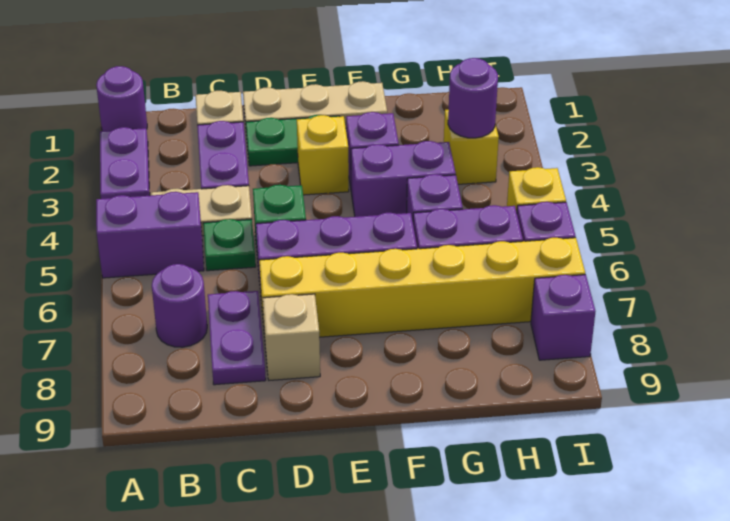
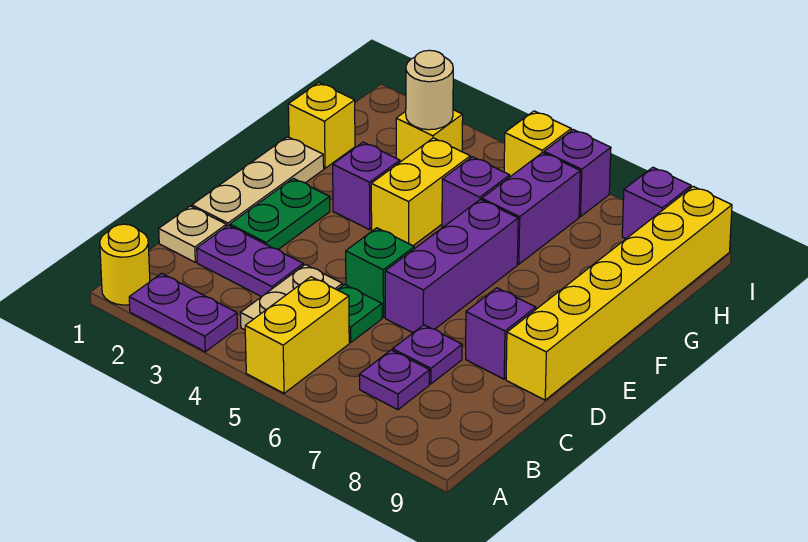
purple 1x1 round brick [96,66,147,131] -> yellow 1x1 round brick [100,224,150,305]
purple 1x2 brick [96,192,204,278] -> yellow 1x2 brick [245,277,349,393]
purple 1x1 round brick [152,264,207,347] -> purple 1x1 plate [359,350,430,410]
purple 1x2 plate [208,291,266,385] -> purple 1x1 plate [393,325,462,384]
yellow 1x6 brick [259,238,585,337] -> yellow 1x6 brick moved to [506,186,732,400]
tan 1x1 brick [263,294,320,380] -> purple 1x1 brick [466,288,536,379]
yellow 1x1 brick [297,115,349,195] -> yellow 1x1 brick moved to [288,83,355,168]
purple 1x2 brick [351,141,456,217] -> yellow 1x2 brick [371,138,470,246]
purple 1x1 round brick [448,58,498,138] -> tan 1x1 round brick [406,50,453,130]

